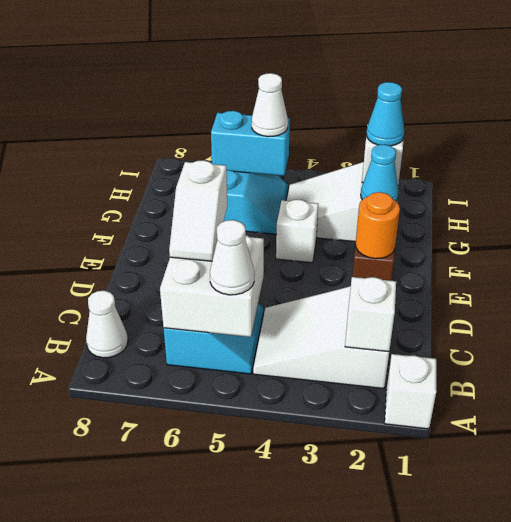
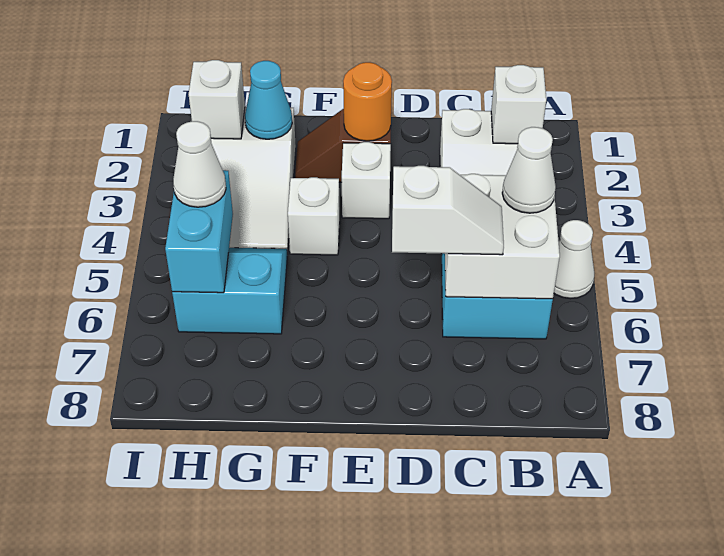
white 1x1 brick [385,354,436,429] -> white 1x1 brick moved to [342,142,391,219]
white 1x1 cone [86,291,128,358] -> white 1x1 cone moved to [554,220,594,299]
cyan 1x1 cone [366,82,404,146] -> none

